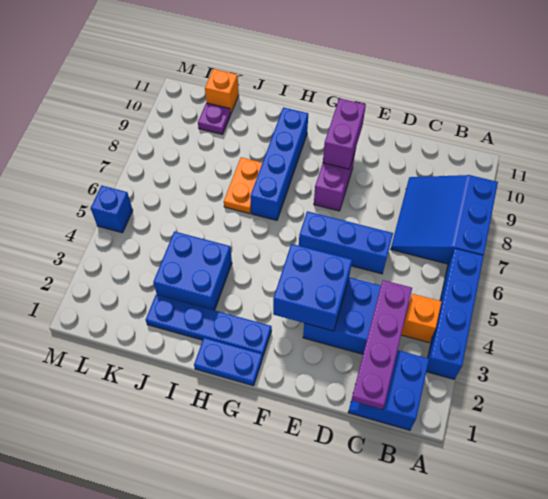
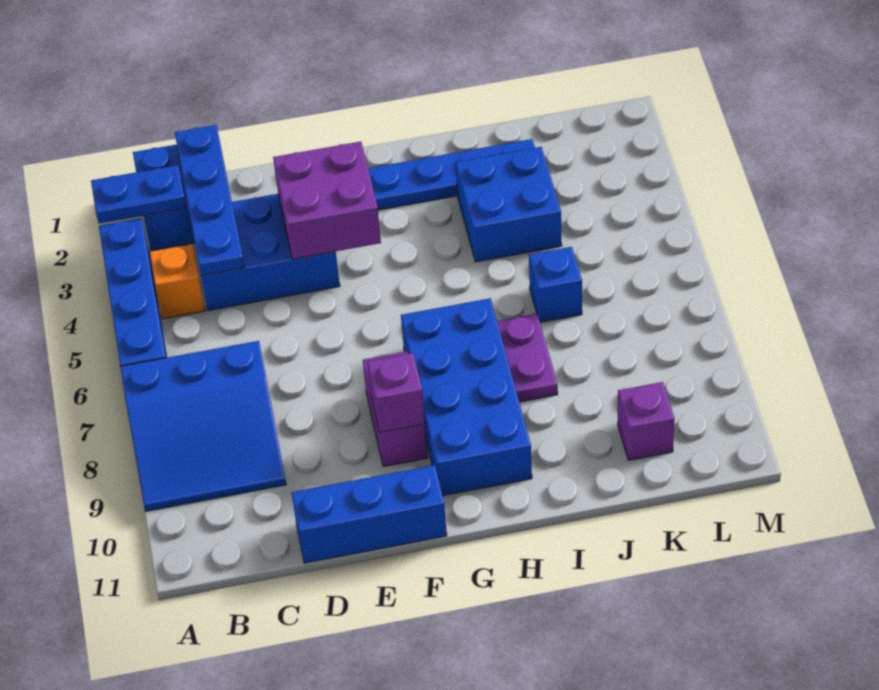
blue 3x3 slope [391,175,498,264] -> blue 3x3 slope turned to [120,341,286,511]
purple 1x4 plate [352,280,412,409] -> blue 1x4 plate [175,125,244,276]
blue 1x3 brick [299,211,393,274] -> blue 1x3 brick moved to [291,465,447,563]
blue 2x2 brick [273,244,352,331] -> purple 2x2 brick [273,142,381,259]
purple 1x2 brick [323,98,366,169] -> purple 1x1 brick [367,353,425,433]
blue 1x2 plate [194,338,263,386] -> blue 1x2 plate moved to [91,165,186,224]
blue 1x4 brick [250,107,308,220] -> blue 2x4 brick [401,298,532,496]
orange 1x2 plate [224,157,262,214] -> purple 1x2 plate [497,314,558,402]
purple 1x1 plate [198,103,231,134] -> purple 1x1 brick [618,382,674,460]
orange 1x1 brick [205,69,239,113] -> none
blue 1x1 brick [91,186,133,233] -> blue 1x1 brick moved to [529,247,582,322]

